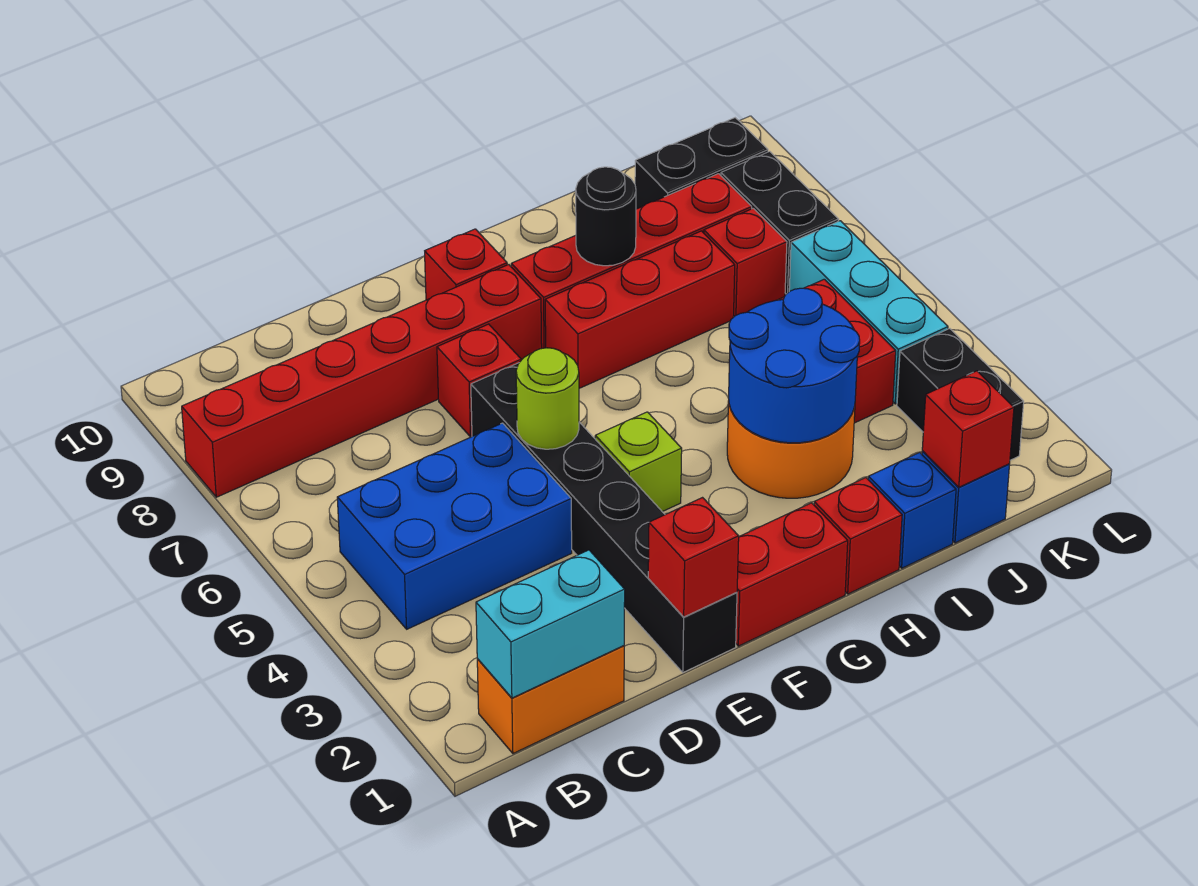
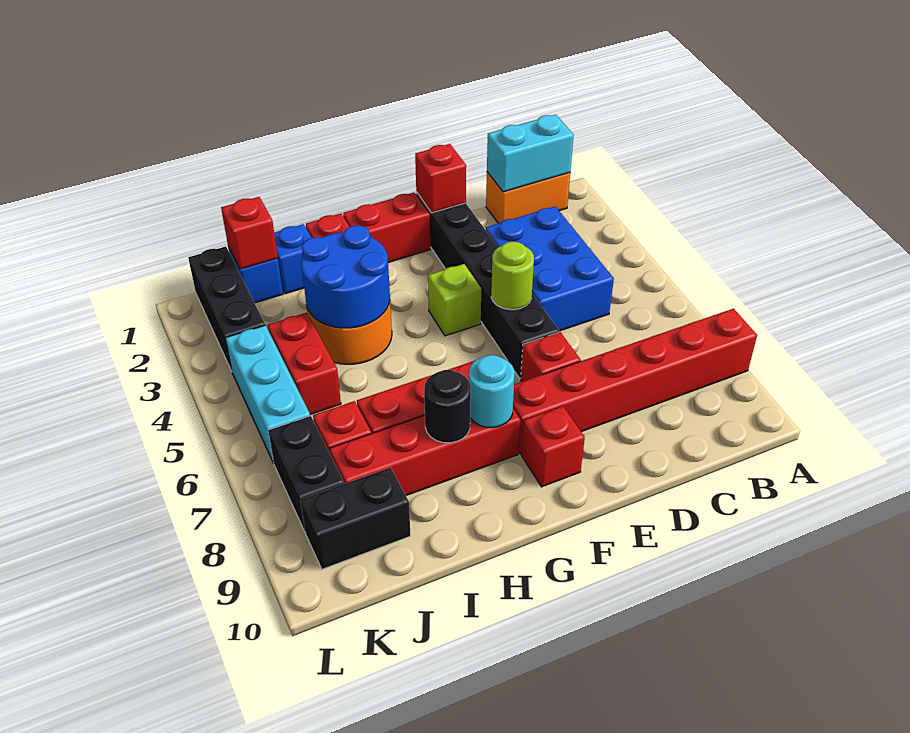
blue 2x3 brick [337,423,572,629] -> blue 2x3 brick turned to [486,206,614,331]
none -> cyan 1x1 round brick [469,355,515,428]
black 1x2 brick [897,329,1024,460] -> black 1x3 brick [188,246,265,371]

